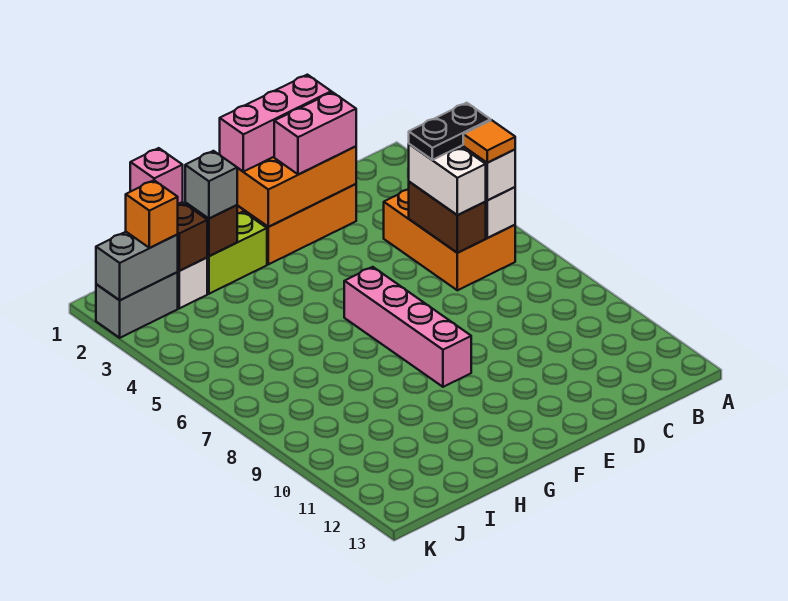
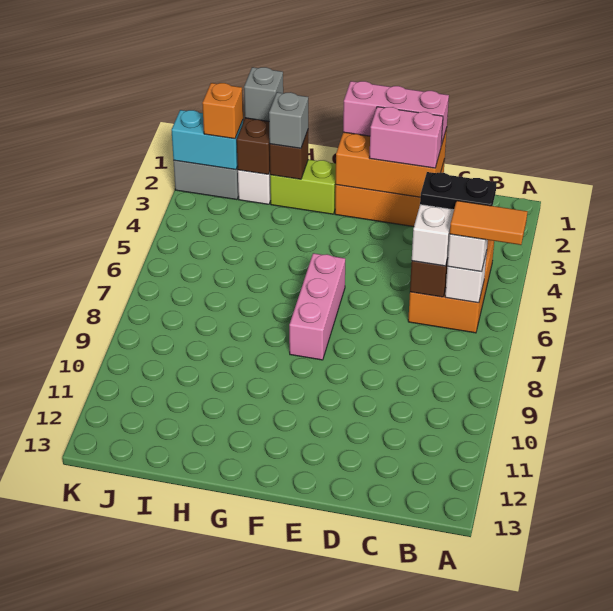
orange 1x1 tile [463,120,515,163] -> orange 1x2 tile [450,201,528,245]
pink 1x4 brick [344,267,471,387] -> pink 1x3 brick [289,253,345,360]
pink 1x1 brick [130,148,183,204] -> grey 1x1 brick [244,67,283,121]
grey 1x2 brick [96,232,178,300] -> cyan 1x2 brick [172,110,243,170]

